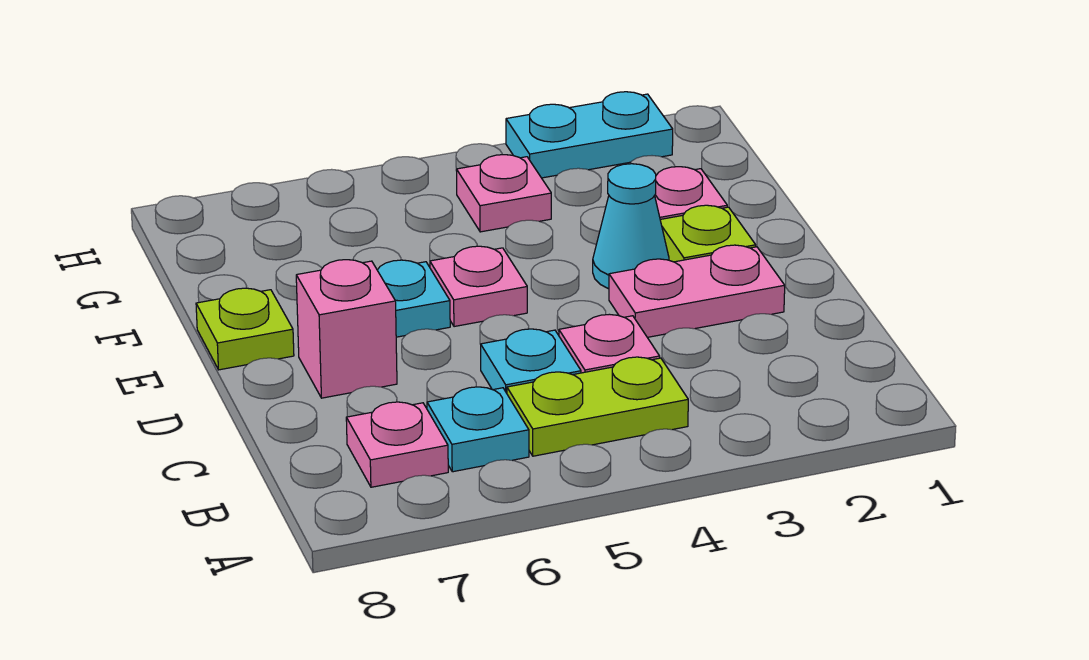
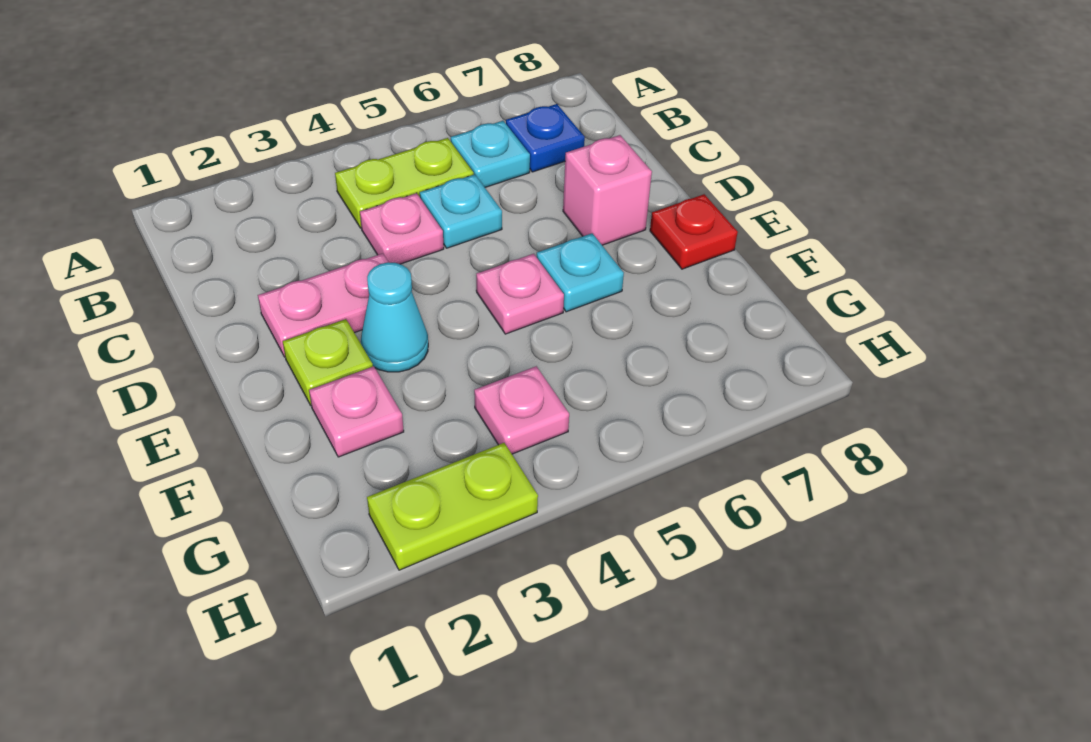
pink 1x1 plate [346,402,448,487] -> blue 1x1 plate [506,104,585,172]
lime 1x1 plate [196,288,294,370] -> red 1x1 plate [650,194,738,269]
cyan 1x2 plate [506,92,673,178] -> lime 1x2 plate [367,443,538,570]

